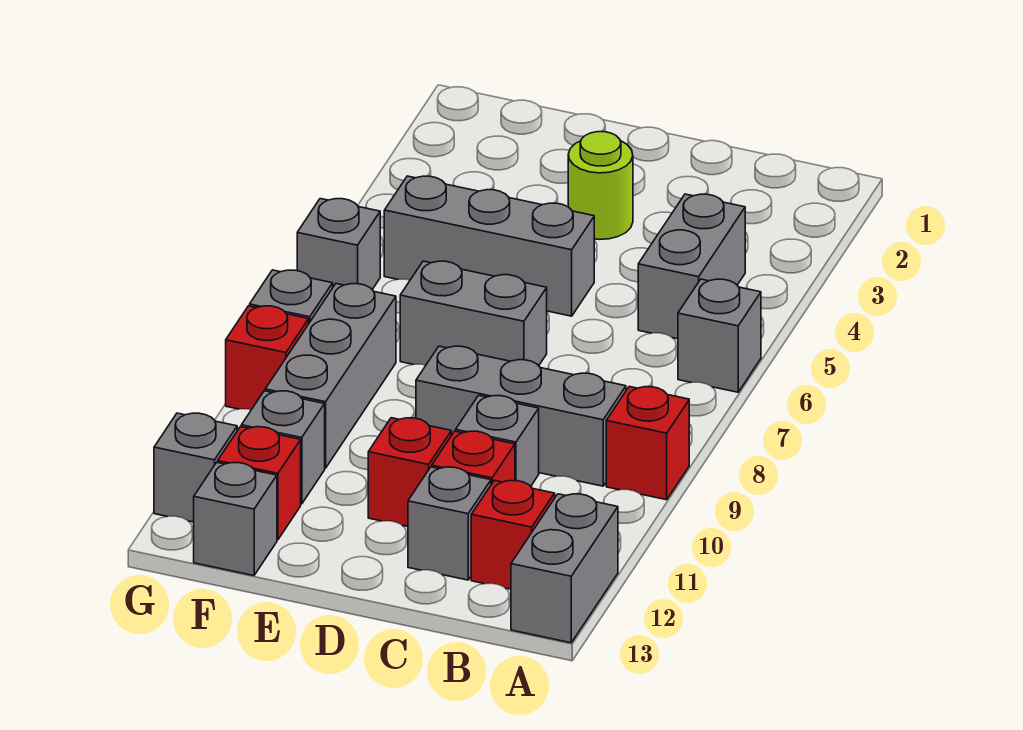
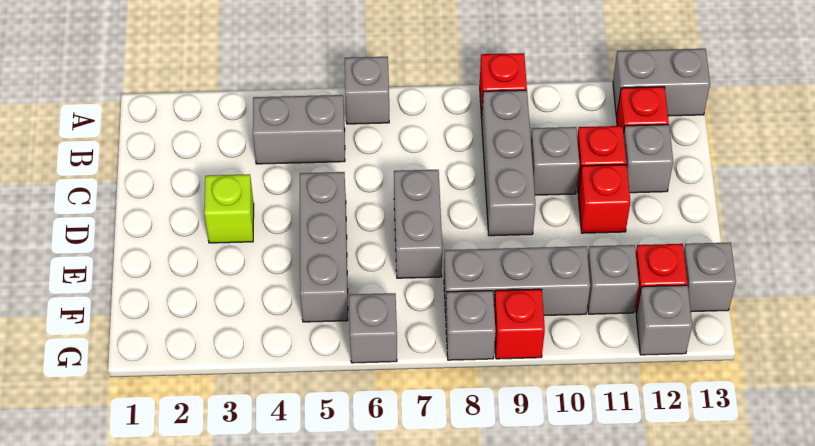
lime 1x1 round brick [568,132,633,240] -> lime 1x1 brick [204,174,254,243]

